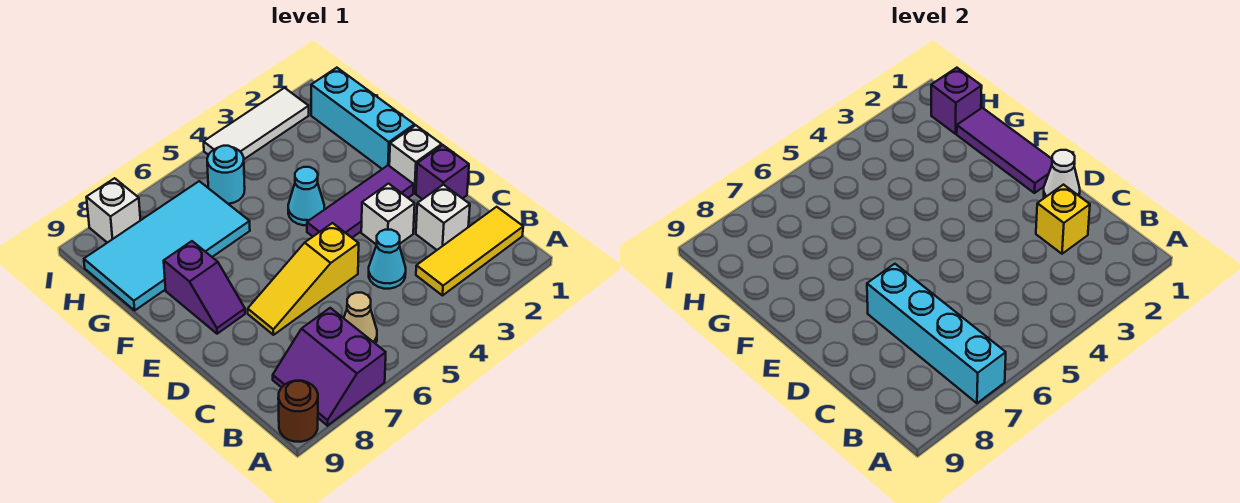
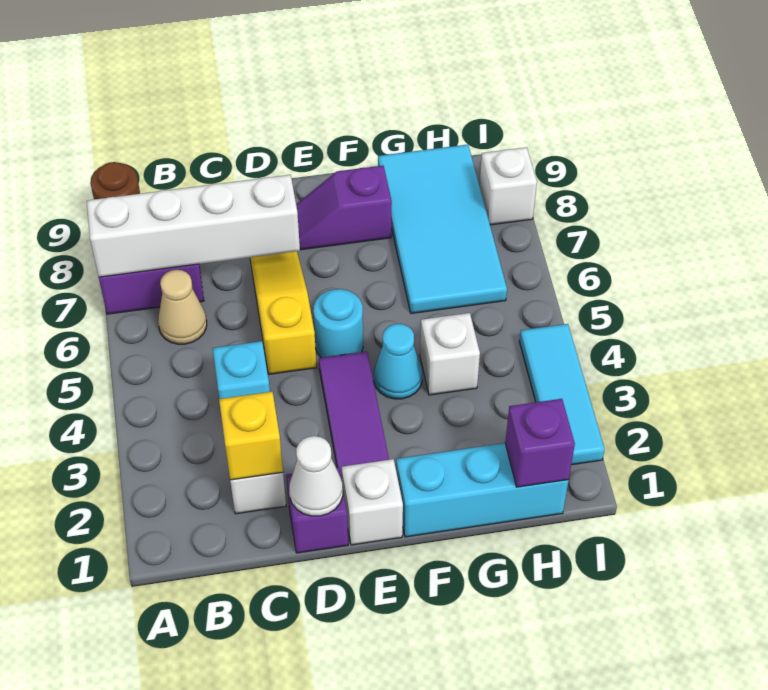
cyan 1x4 brick [867,264,1006,403] -> white 1x4 brick [87,175,300,277]
yellow 1x3 tile [416,207,523,295] -> none
cyan 1x1 cone [369,230,406,289] -> cyan 1x1 brick [212,341,270,399]
white 1x1 brick [361,184,415,245] -> white 1x1 brick moved to [420,313,480,395]
purple 1x3 tile [957,108,1052,193] -> none
cyan 1x1 round brick [207,146,245,204] -> cyan 1x1 round brick moved to [313,289,363,358]
white 1x3 tile [204,88,309,159] -> cyan 1x3 tile [519,324,605,465]

